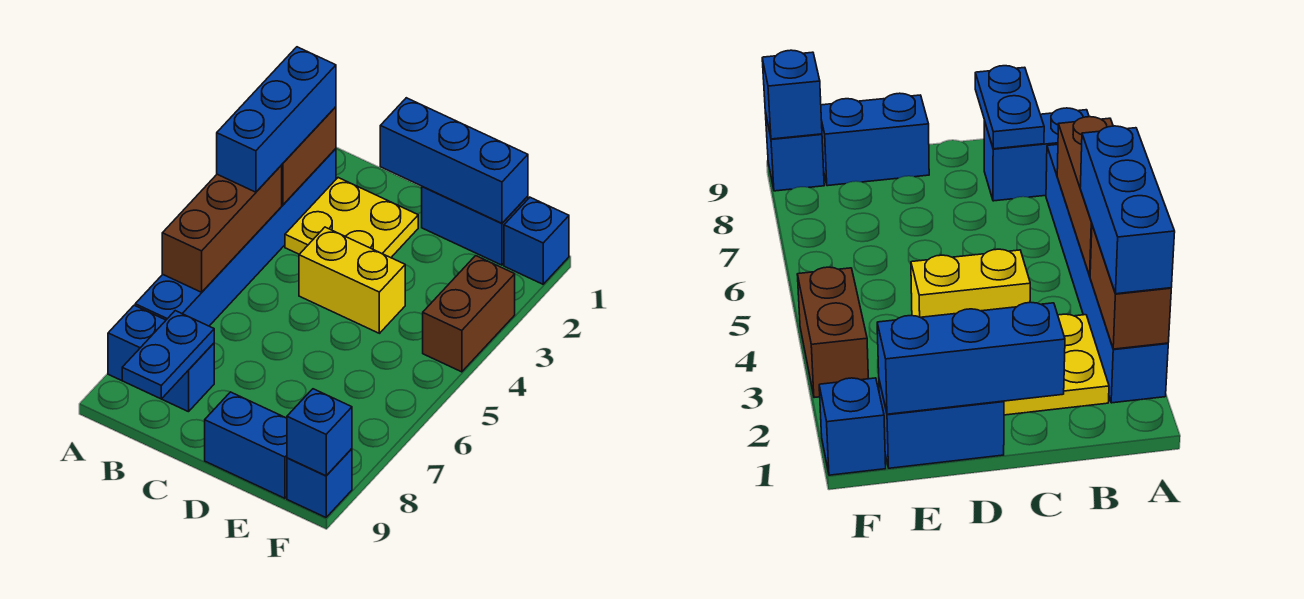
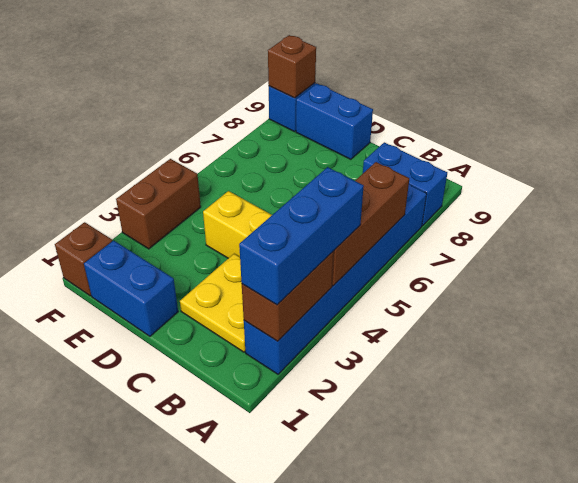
blue 1x2 plate [122,311,214,399] -> none
blue 1x3 brick [380,98,528,223] -> none
blue 1x1 brick [504,197,569,284] -> brown 1x1 brick [55,222,112,296]
blue 1x1 brick [287,389,352,476] -> brown 1x1 brick [268,35,316,98]

